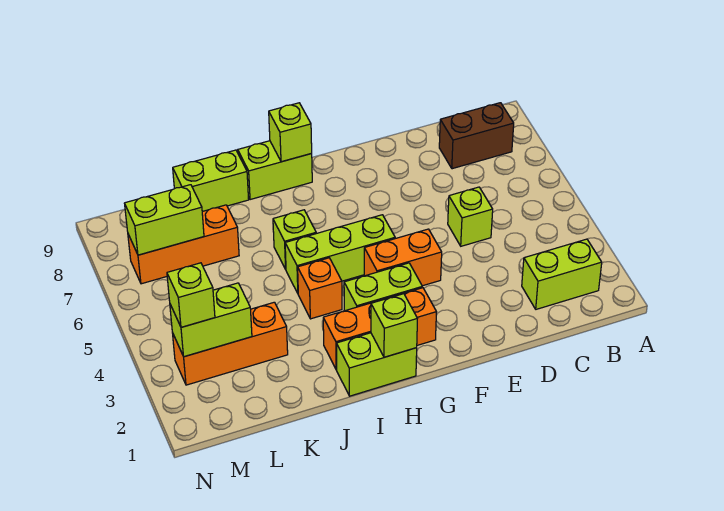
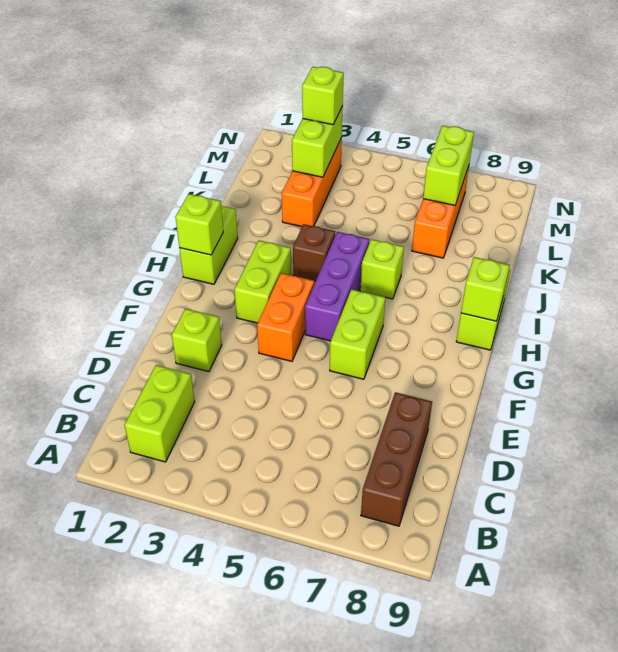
brown 1x2 brick [439,103,514,169] -> brown 1x3 brick [361,392,432,526]
lime 1x1 brick [448,187,493,246] -> lime 1x1 brick moved to [172,309,222,372]
orange 1x3 brick [323,288,436,370] -> none
lime 1x3 brick [285,215,395,293] -> purple 1x3 brick [305,232,369,341]
orange 1x1 brick [298,258,342,319] -> brown 1x1 brick [293,224,335,281]
lime 1x2 brick [173,150,249,212] -> lime 1x2 brick moved to [330,289,385,379]

